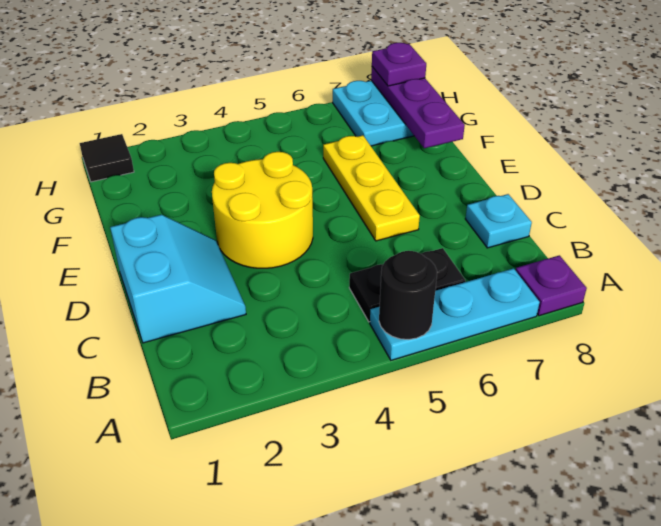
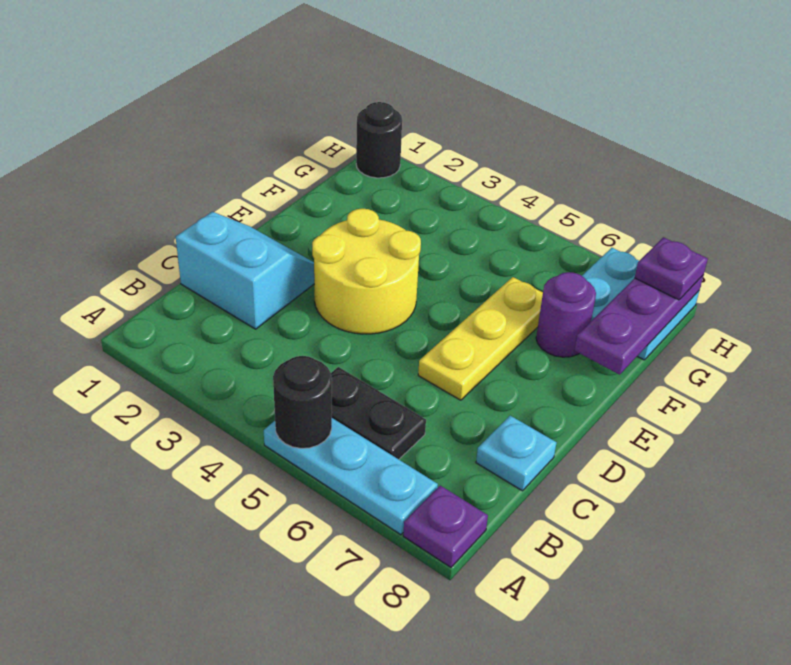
cyan 2x2 slope [110,215,246,343] -> cyan 2x2 slope turned to [176,212,314,329]
none -> purple 1x1 round brick [536,272,596,357]
black 1x1 tile [80,134,134,182] -> black 1x1 round brick [356,102,402,178]

